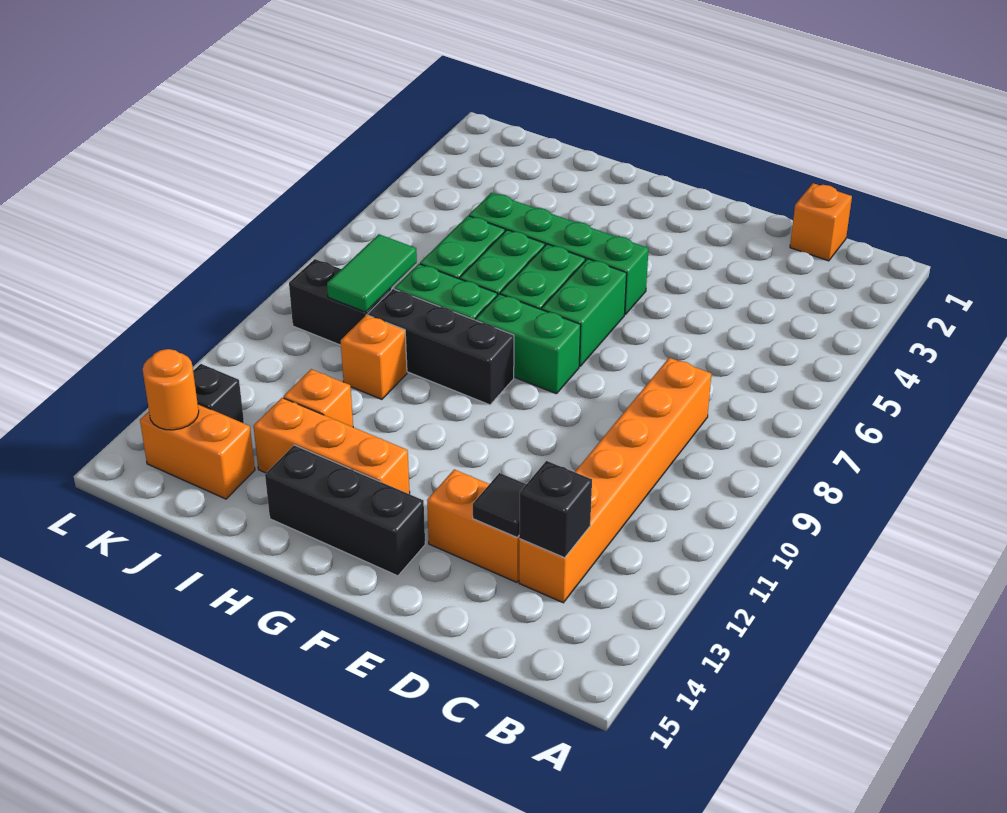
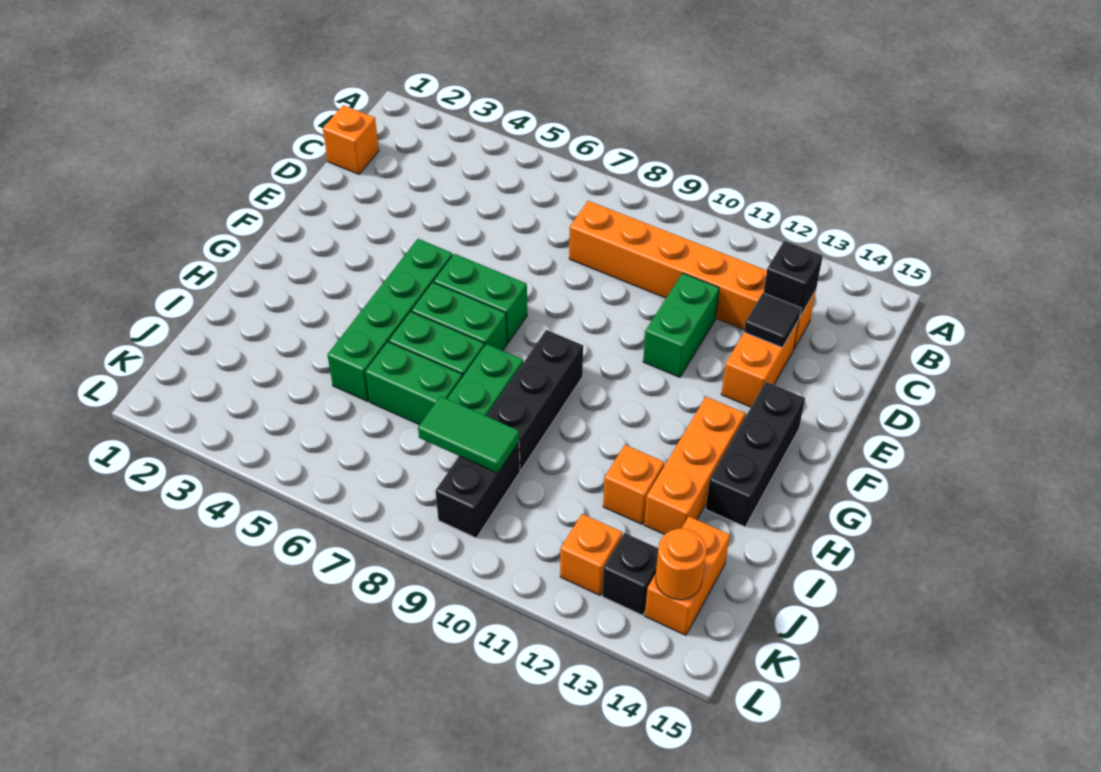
green 1x2 brick [475,294,581,394] -> green 1x2 brick moved to [643,273,719,377]
orange 1x1 brick [341,315,407,399] -> orange 1x1 brick moved to [560,514,622,595]

